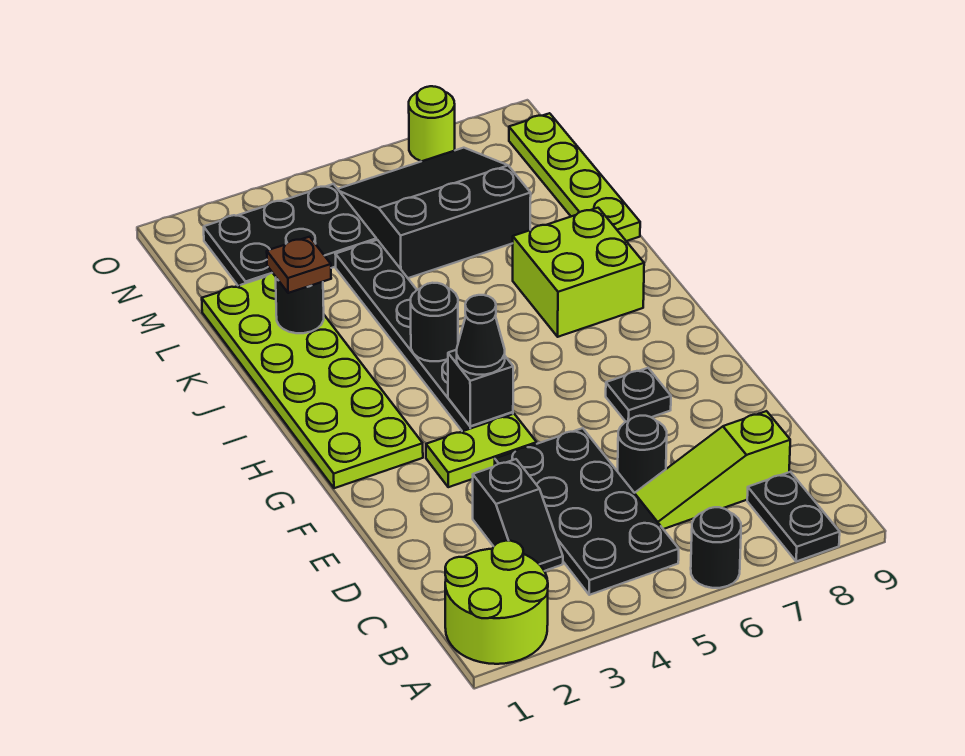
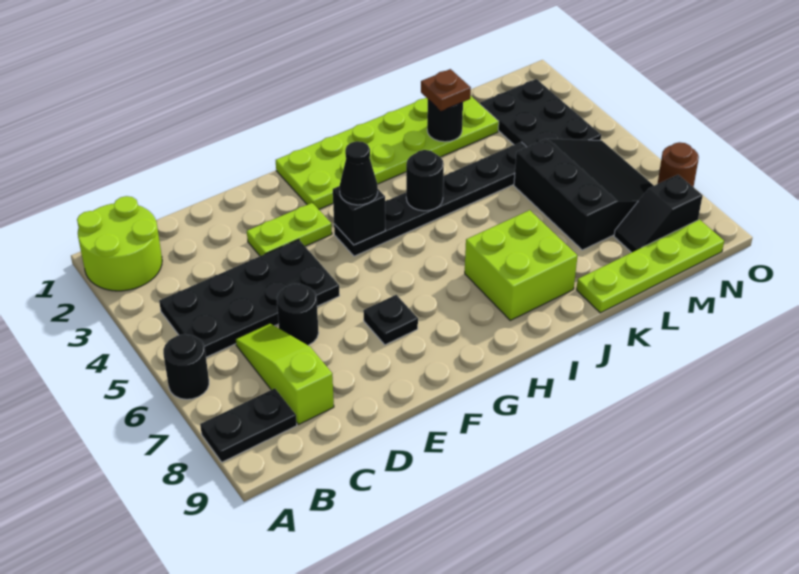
black 1x2 slope [473,459,563,571] -> black 1x2 slope moved to [614,175,702,253]
lime 1x2 plate [426,414,537,487] -> lime 1x2 plate turned to [247,203,332,256]
lime 1x1 round brick [409,86,455,161] -> brown 1x1 round brick [658,142,699,187]

